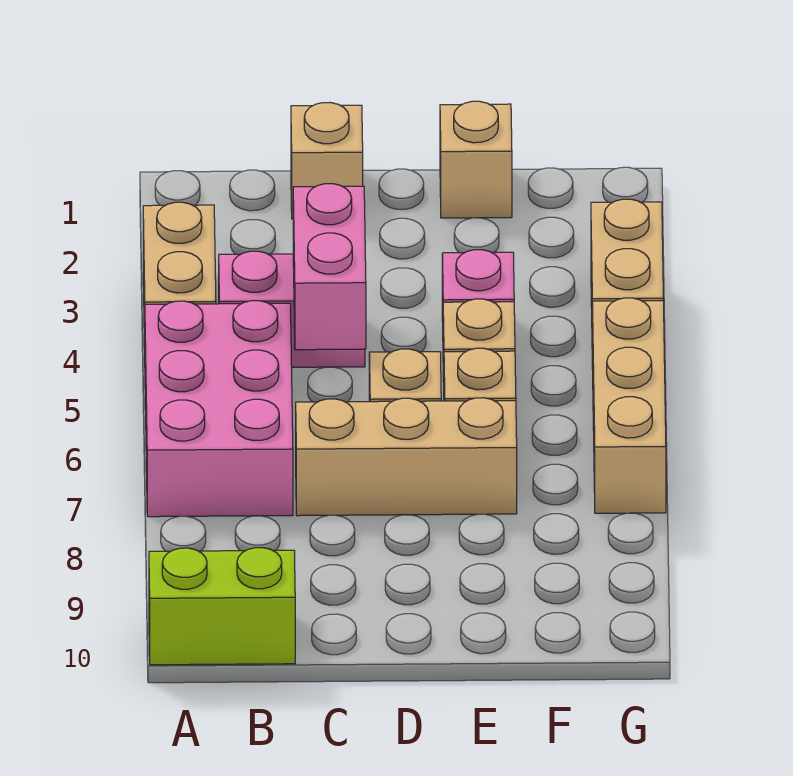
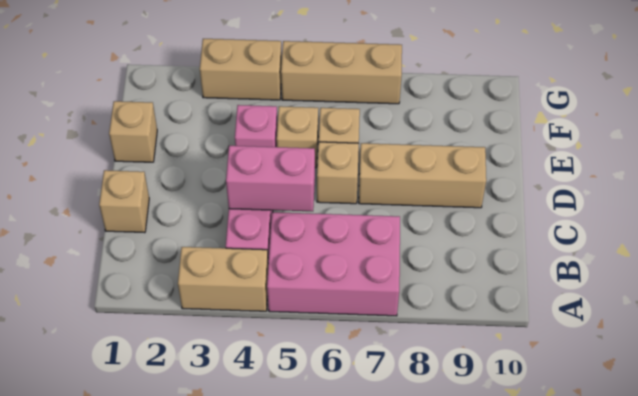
lime 1x2 brick [149,548,295,665] -> none
tan 1x3 brick [296,398,517,516] -> tan 1x3 brick turned to [359,143,486,208]

